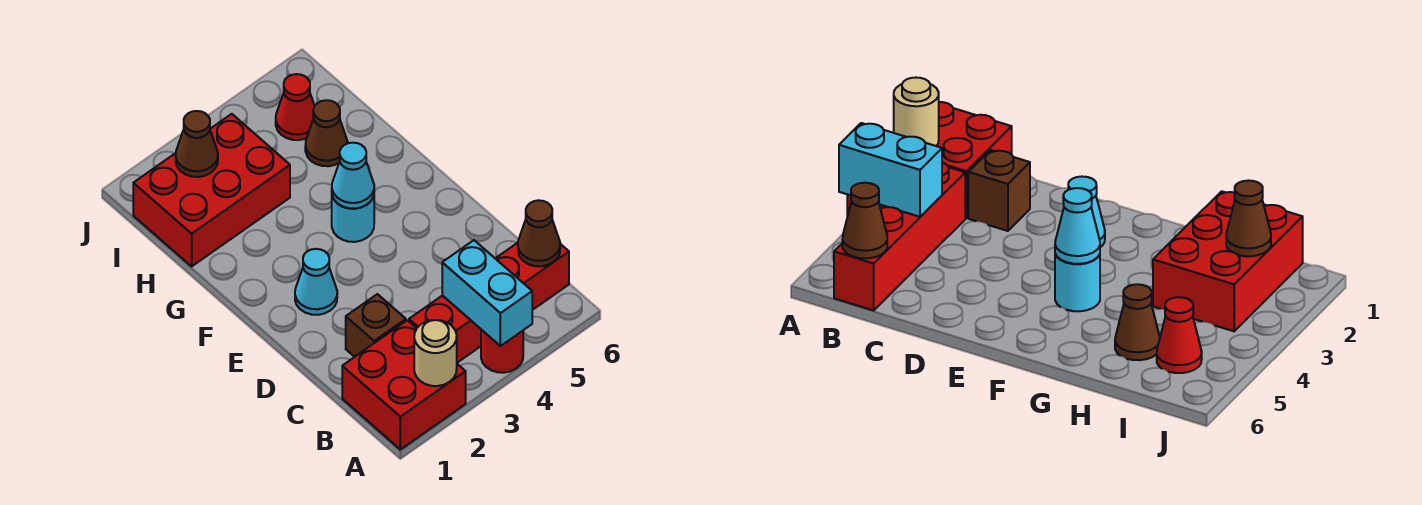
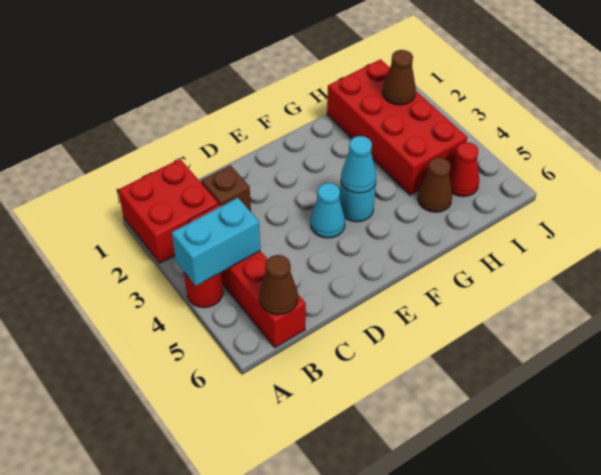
tan 1x1 round brick [414,320,457,386] -> none
cyan 1x1 cone [295,249,337,315] -> cyan 1x1 cone moved to [311,183,345,238]
red 2x3 brick [133,114,290,266] -> red 2x4 brick [327,59,467,195]

